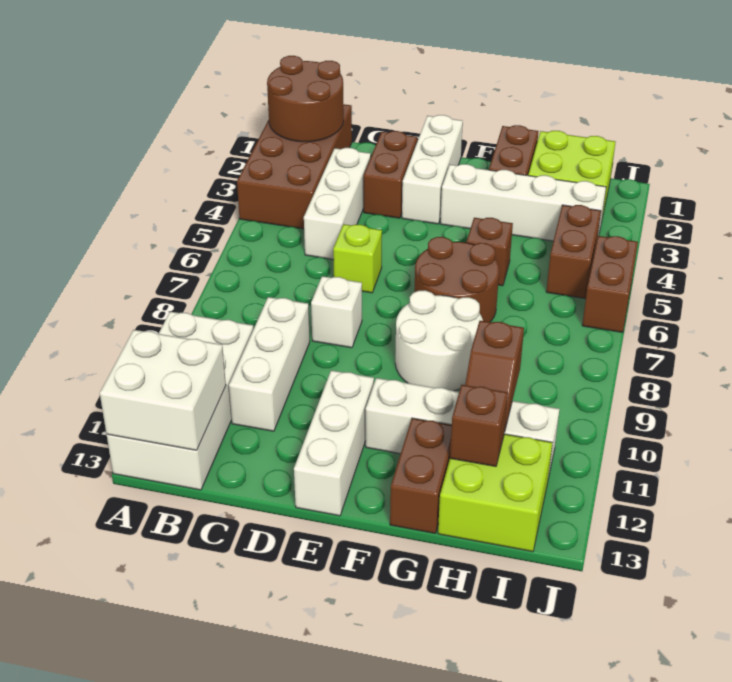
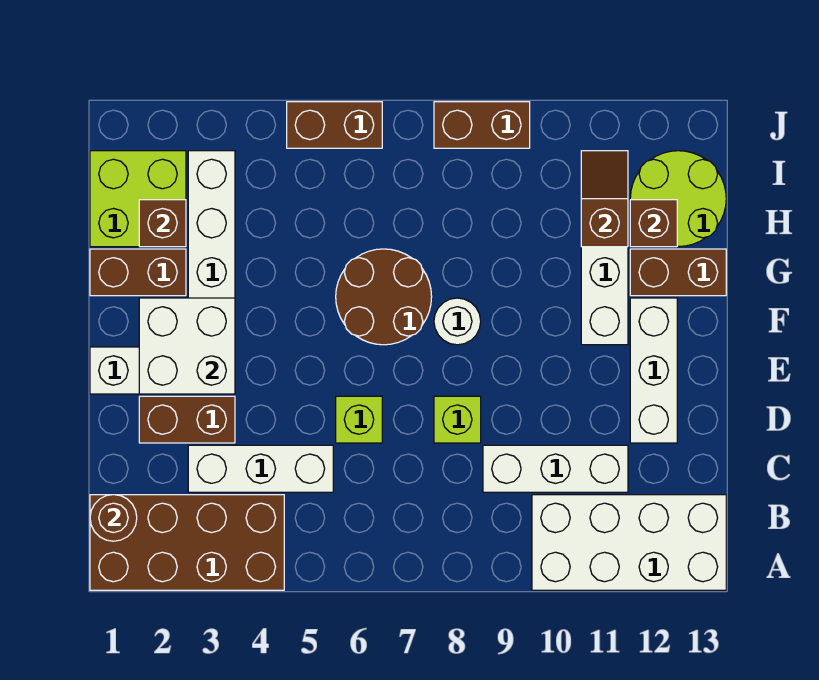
brown 2x2 round brick [267,56,344,142] -> brown 1x1 round brick [90,495,137,541]
white 2x2 brick [100,330,226,450] -> white 2x2 brick moved to [139,298,235,394]
white 1x1 brick [311,276,362,348] -> lime 1x1 brick [434,396,481,443]
white 1x3 brick [294,370,374,516] -> white 1x3 brick turned to [630,298,677,443]
white 2x2 round brick [395,290,483,391] -> white 1x1 round brick [434,298,481,345]
brown 1x1 brick [466,218,513,286] -> brown 1x1 brick moved to [139,200,186,247]
brown 1x2 slope [465,321,524,429] -> brown 1x2 slope turned to [581,151,628,247]
lime 2x2 brick [438,434,553,552] -> lime 2x2 round brick [630,151,726,247]
brown 1x2 brick [546,205,601,299] -> brown 1x2 brick moved to [434,102,530,148]

